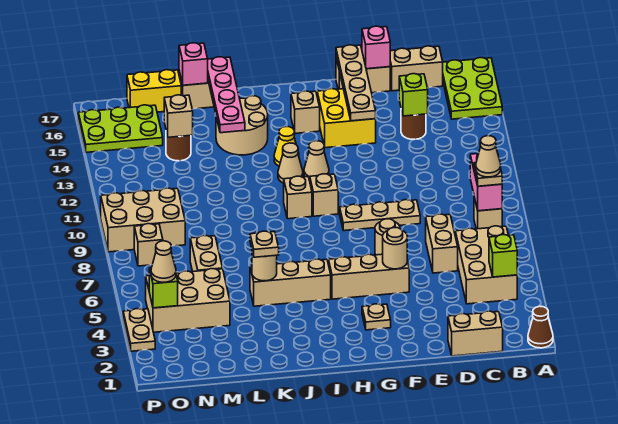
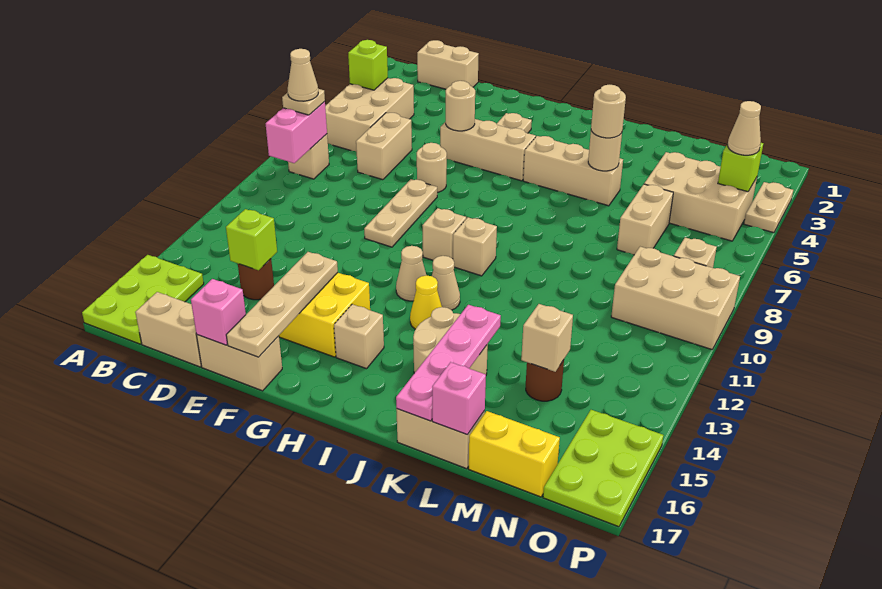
brown 1x1 cone [528,306,553,348] -> none
tan 1x3 plate [340,200,420,231] -> tan 1x3 plate turned to [364,179,437,247]
tan 1x1 plate [250,231,279,257] -> tan 1x1 round brick [591,85,626,138]
lime 2x3 plate [78,105,163,152] -> lime 2x3 plate turned to [543,410,663,527]

